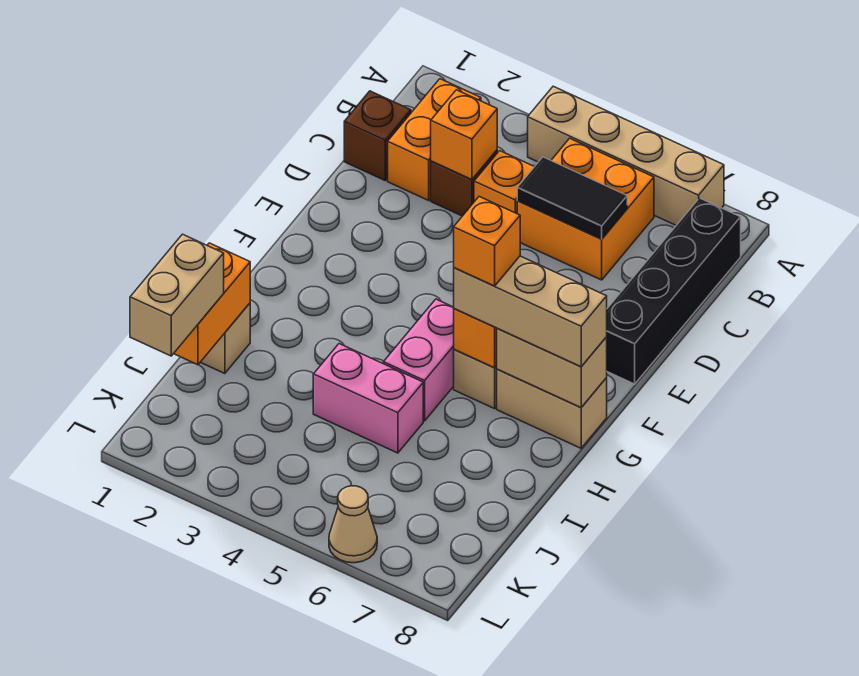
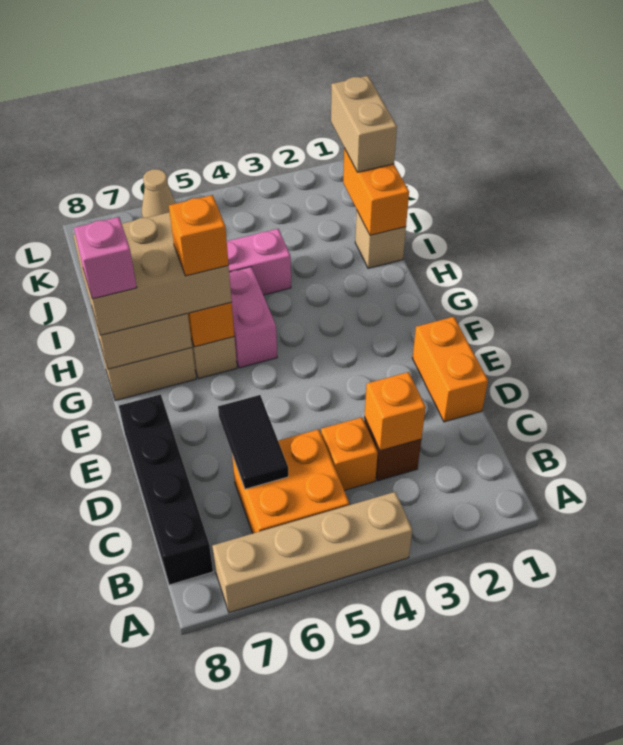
orange 1x2 brick [388,79,481,200] -> orange 1x2 brick moved to [412,317,488,422]
brown 1x1 brick [344,91,411,180] -> none
black 1x2 tile [517,157,627,239] -> black 1x2 tile turned to [218,395,288,489]
tan 1x3 brick [454,256,607,367] -> tan 2x3 brick [73,212,232,335]
none -> pink 1x1 brick [74,217,137,299]

